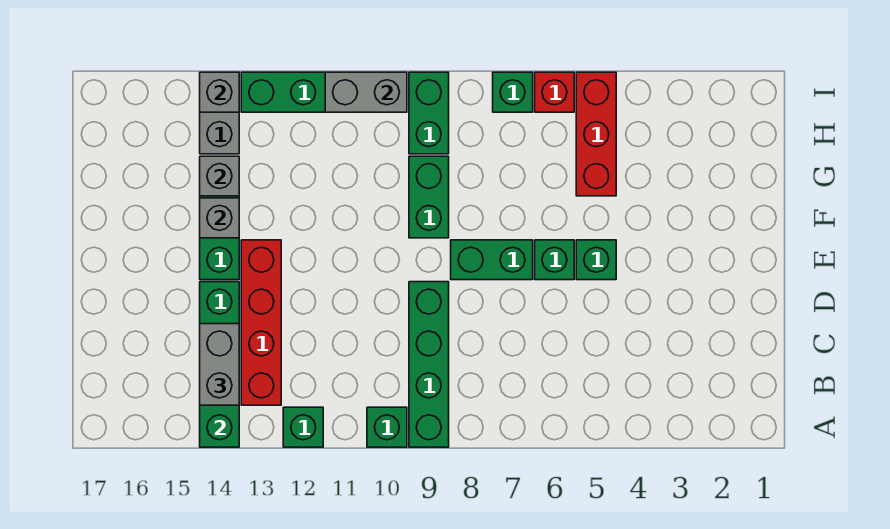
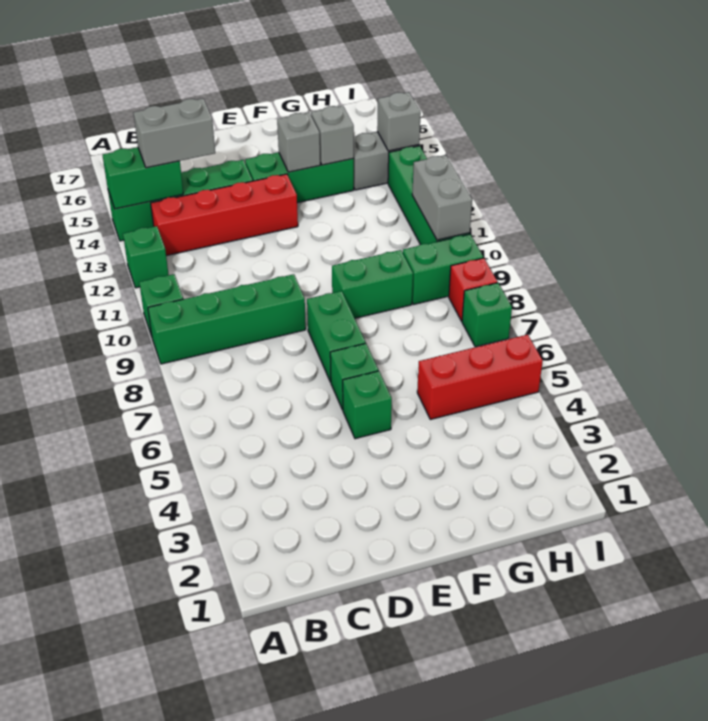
red 1x1 brick [535,72,574,112] -> red 1x1 brick moved to [449,258,497,321]

